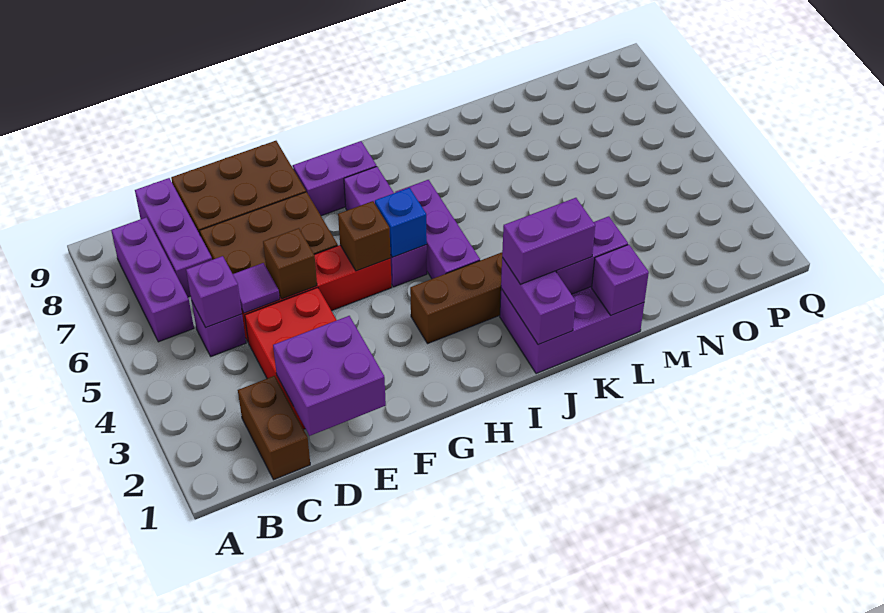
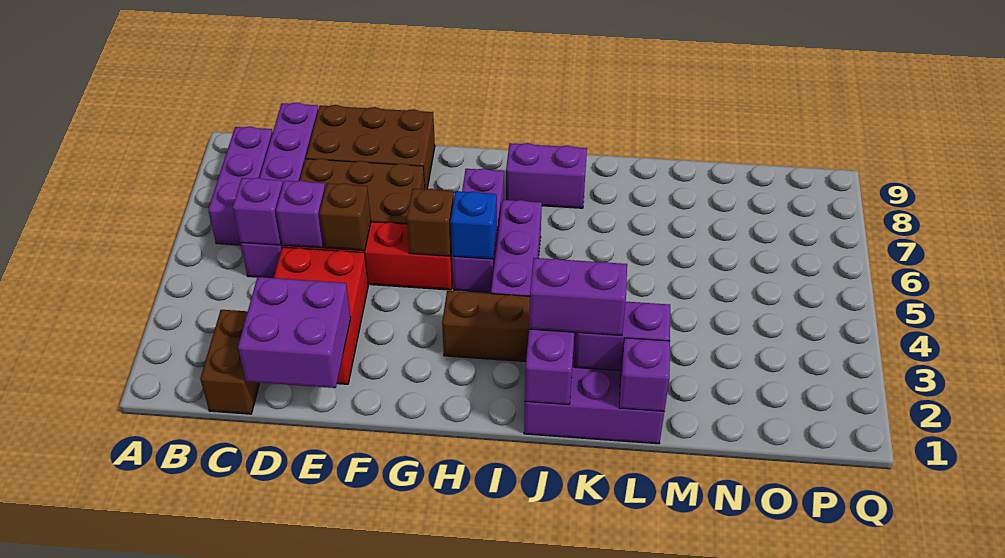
purple 1x1 tile [233,263,280,313] -> purple 1x1 brick [276,181,325,248]
purple 1x2 brick [293,141,376,216] -> purple 1x2 brick moved to [506,143,587,208]

